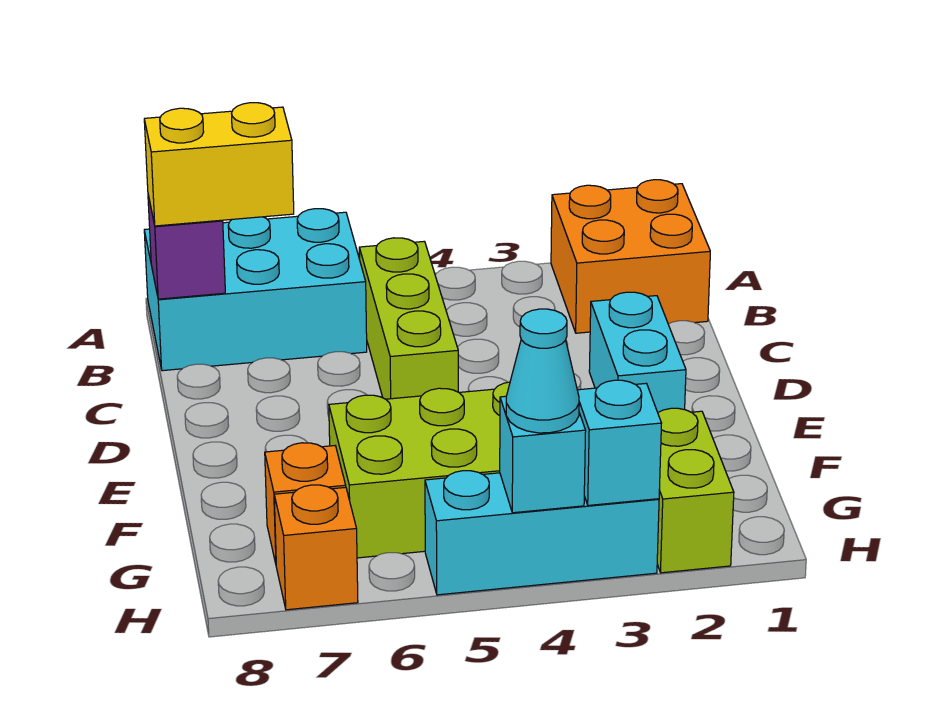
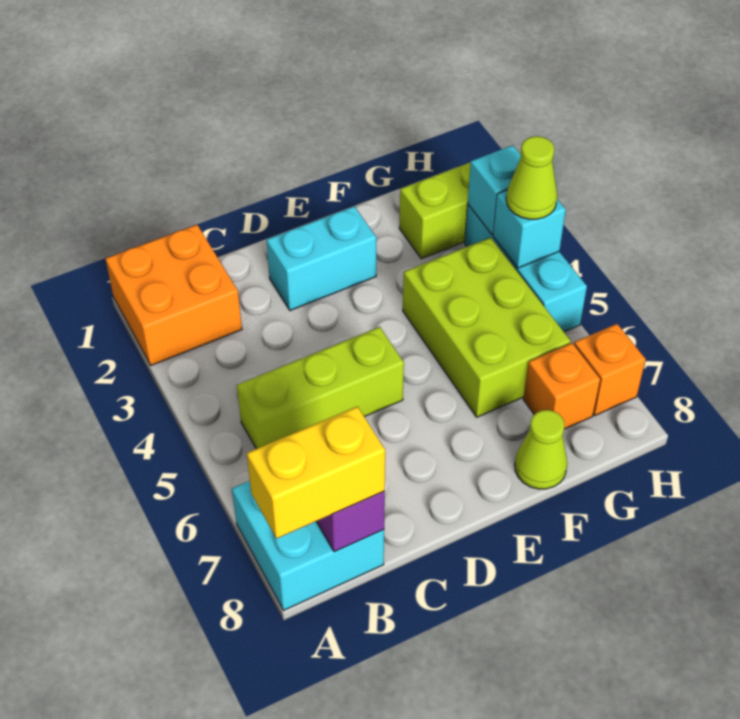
cyan 2x3 brick [144,209,367,371] -> cyan 2x2 brick [232,481,384,610]
yellow 1x2 brick [144,103,294,226] -> yellow 1x2 brick turned to [247,406,385,539]
none -> lime 1x1 cone [515,410,567,489]
cyan 1x1 cone [506,309,579,433] -> lime 1x1 cone [506,136,557,219]

